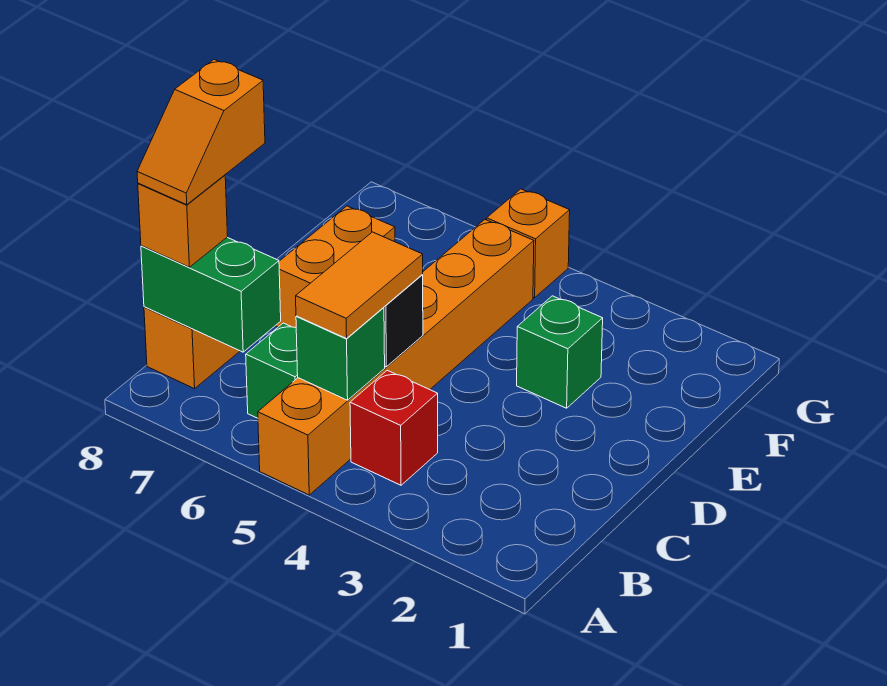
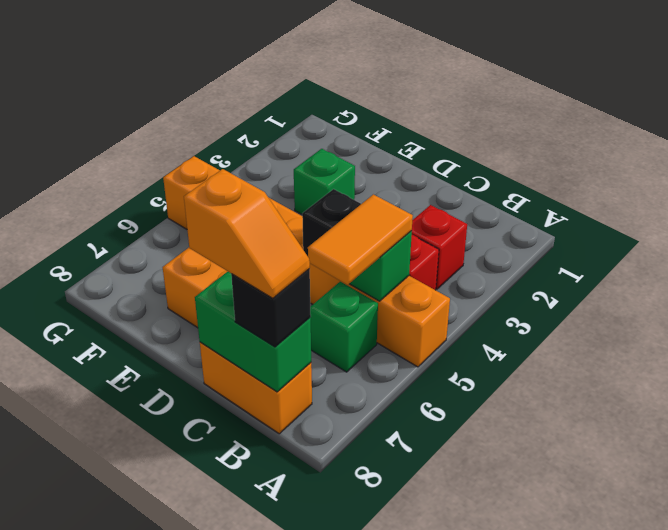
none -> red 1x1 brick [412,205,467,289]
orange 1x2 tile [296,232,423,339] -> orange 1x2 tile turned to [308,194,413,285]
green 1x2 brick [141,237,281,352] -> green 1x2 brick turned to [195,272,311,392]
orange 1x1 brick [138,175,228,267] -> black 1x1 brick [231,269,311,347]

